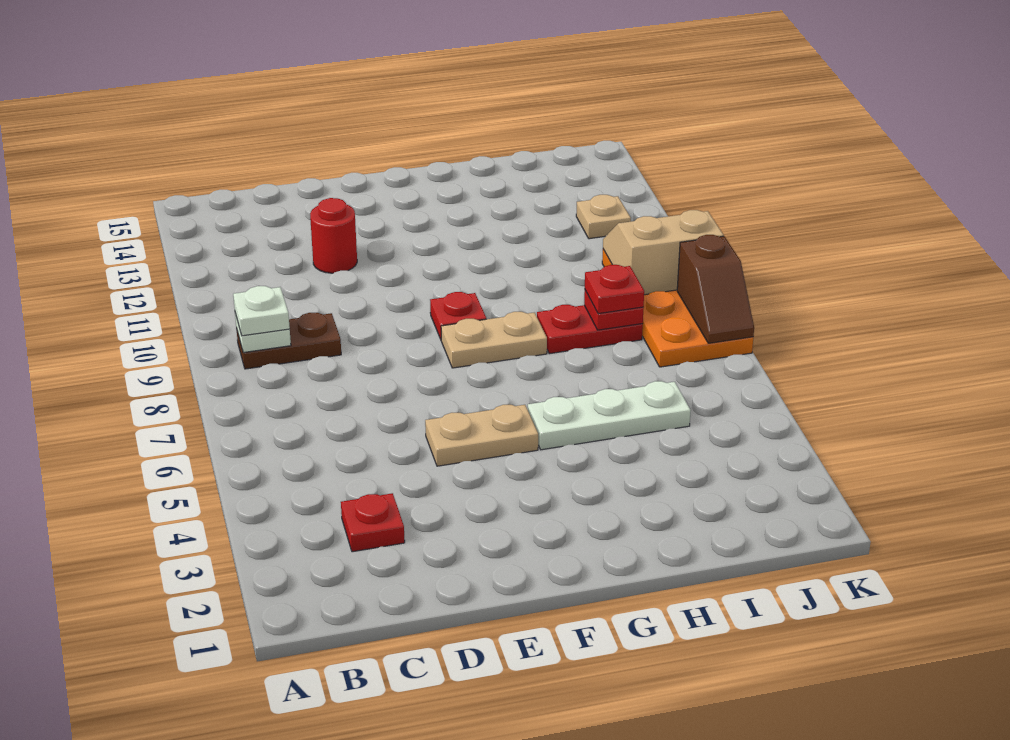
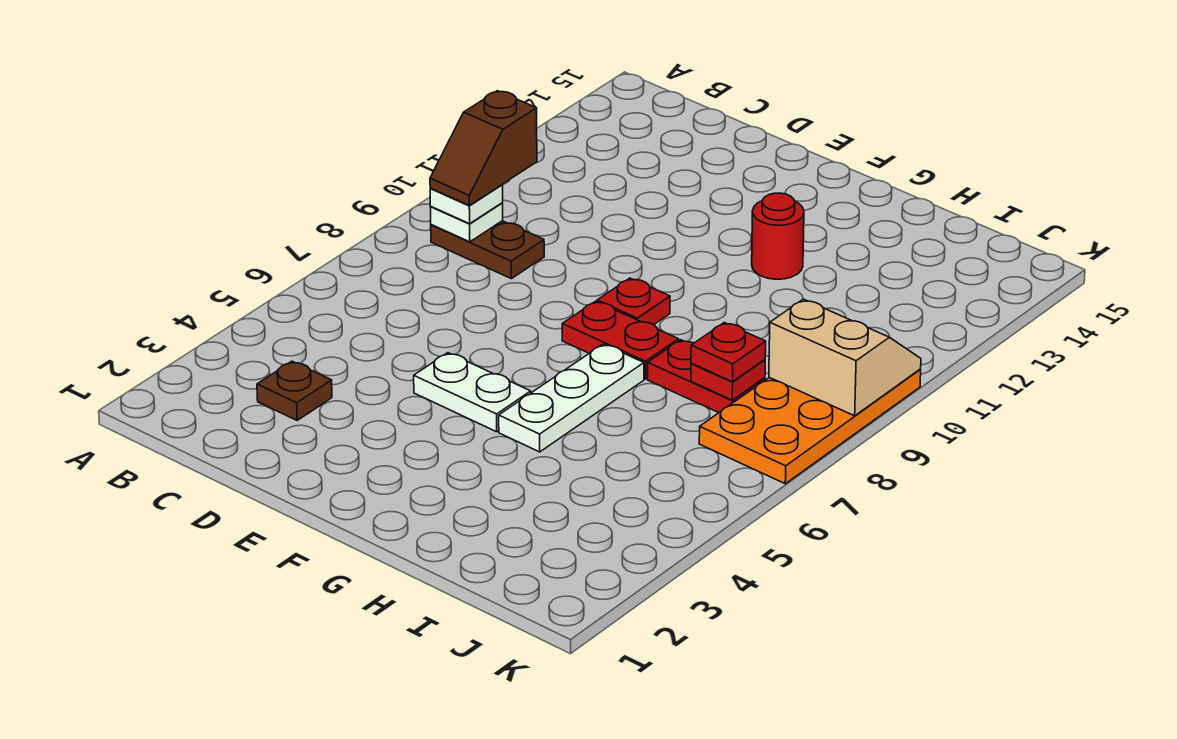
red 1x1 plate [341,493,405,552] -> brown 1x1 plate [257,361,332,420]
red 1x1 round brick [310,198,357,273] -> red 1x1 round brick moved to [752,193,804,279]
tan 1x2 plate [425,405,538,466] -> white 1x2 plate [414,353,531,432]
tan 1x2 plate [441,312,547,368] -> red 1x2 plate [562,301,679,379]
white 1x3 plate [528,381,691,450] -> white 1x3 plate turned to [499,344,644,452]
tan 1x1 plate [576,195,631,239] -> none
brown 1x2 slope [677,235,754,343] -> brown 1x2 slope moved to [430,91,537,205]

